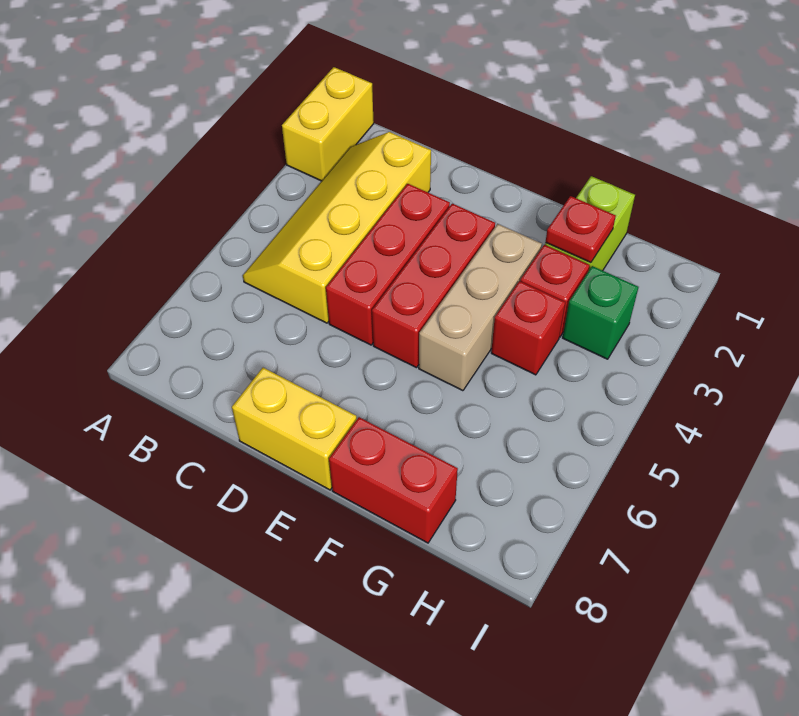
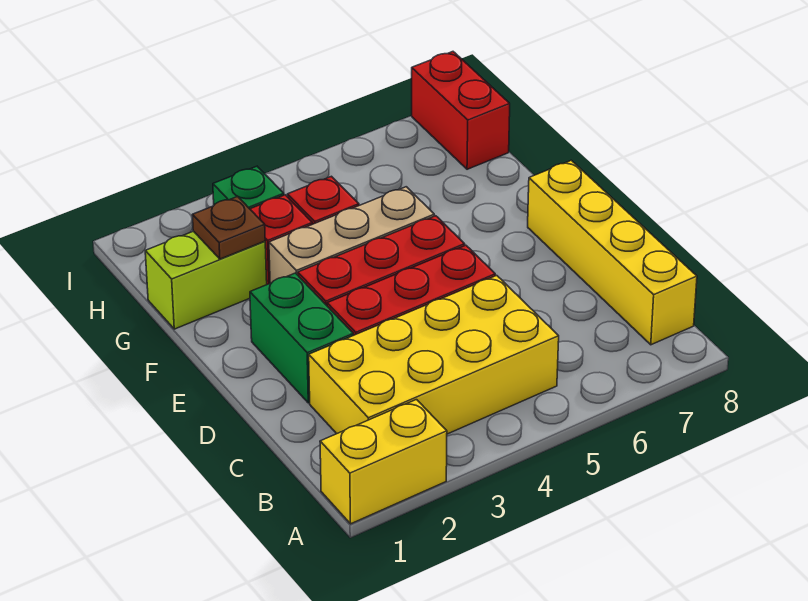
yellow 2x4 slope [243,132,431,323] -> yellow 2x4 brick [309,275,559,434]
none -> green 1x2 brick [250,273,353,403]
yellow 1x2 brick [232,368,357,490] -> yellow 1x4 brick [528,160,697,345]
red 1x2 brick [329,417,458,543] -> red 1x2 brick moved to [412,52,510,169]
red 1x1 plate [546,196,616,263] -> brown 1x1 plate [192,196,265,259]

